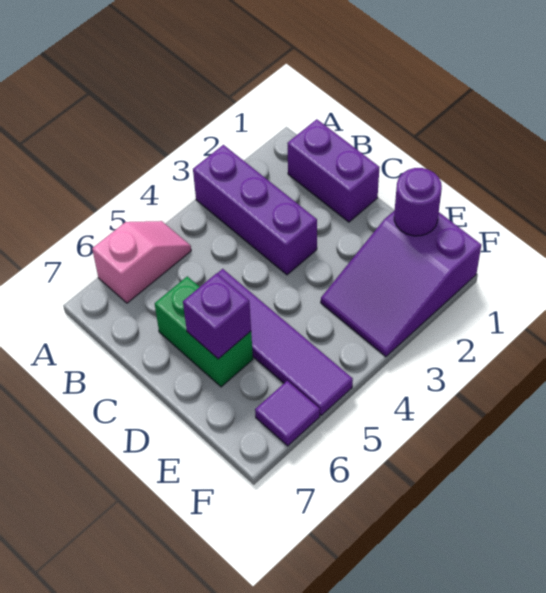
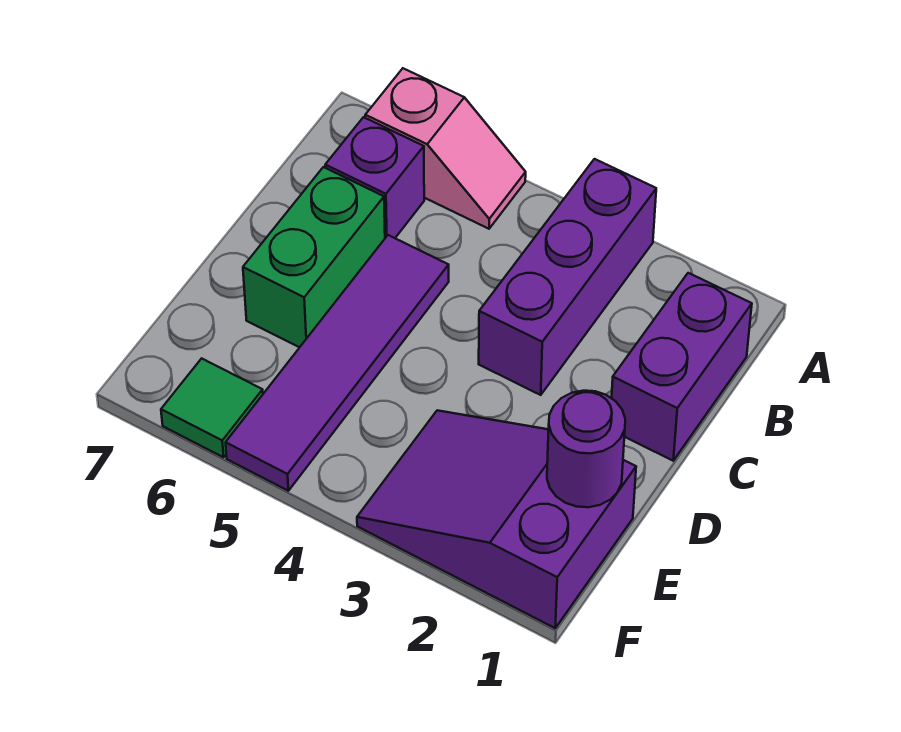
purple 1x1 brick [183,273,251,359] -> purple 1x1 brick moved to [325,117,424,238]
purple 1x1 tile [255,381,320,446] -> green 1x1 tile [161,358,263,457]

